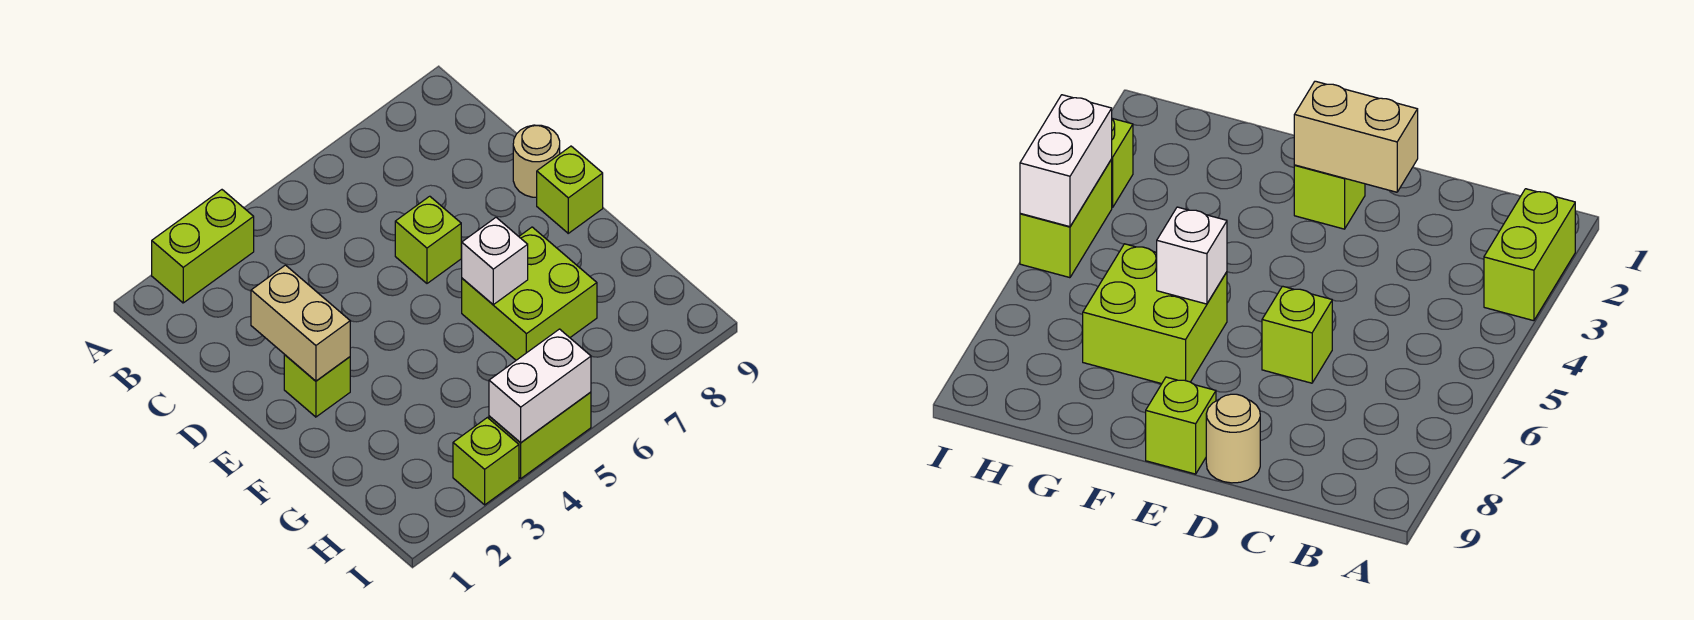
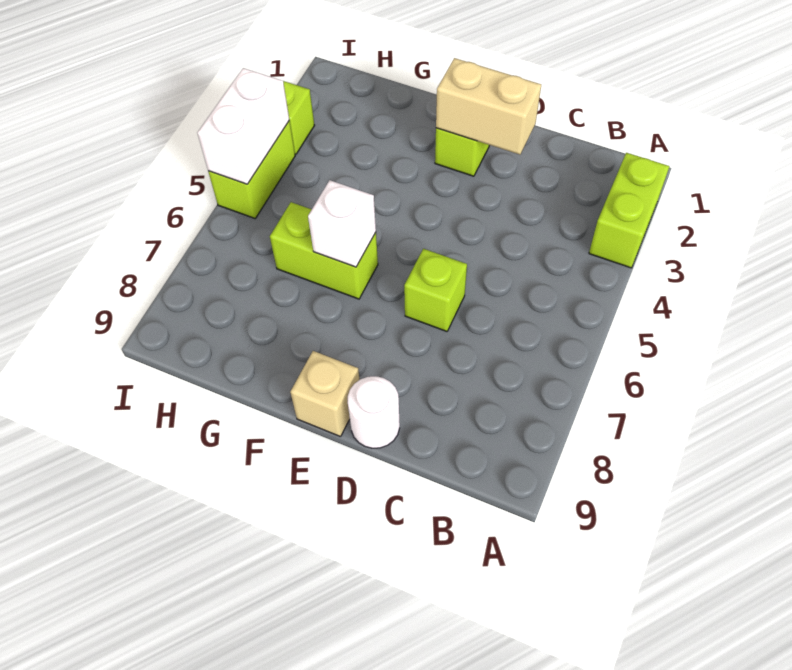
tan 1x1 round brick [513,125,560,197] -> white 1x1 round brick [348,376,400,448]
lime 1x1 brick [537,146,603,233] -> tan 1x1 brick [290,351,360,437]
lime 2x2 brick [462,227,597,360] -> lime 1x2 brick [270,202,378,299]

